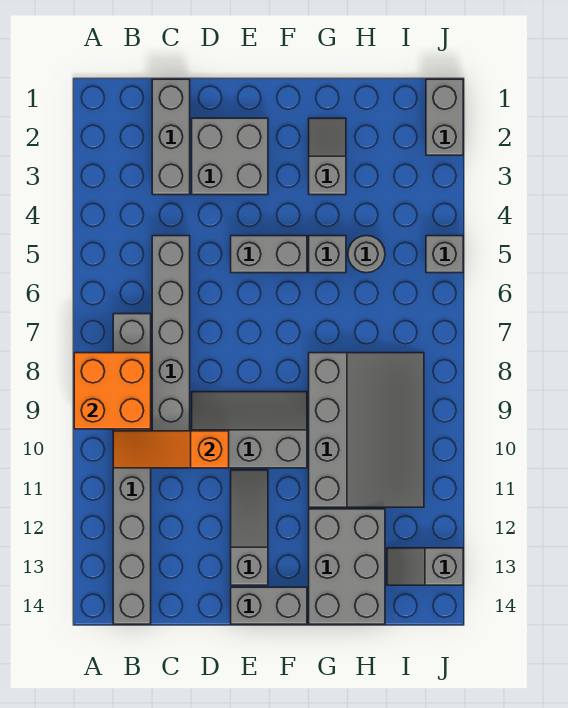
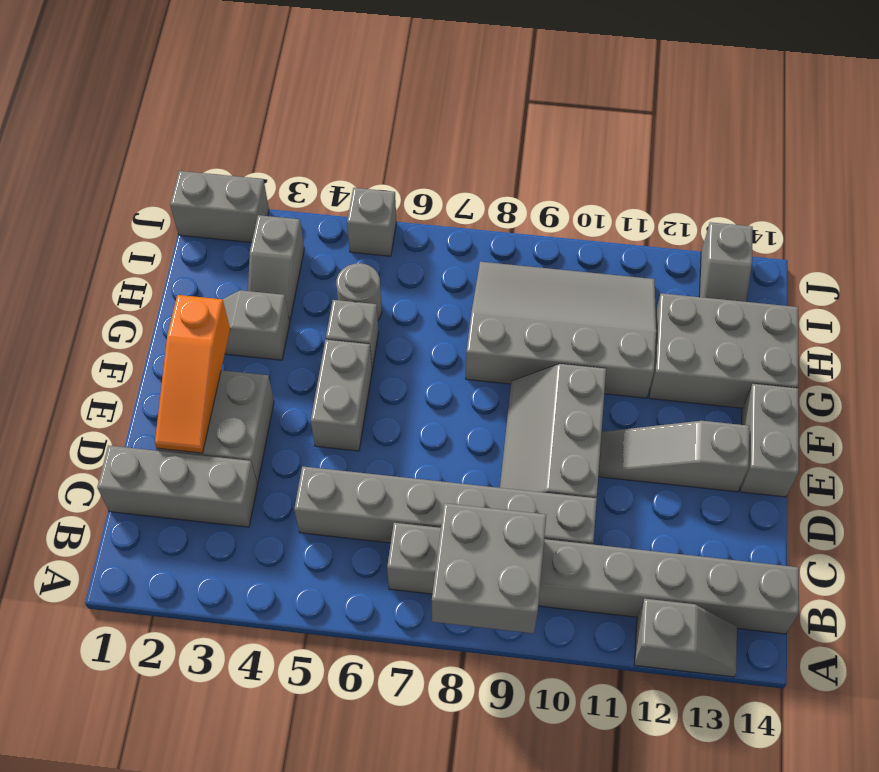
orange 2x2 brick [74,353,151,429] -> grey 2x2 brick [432,503,546,633]
none -> grey 1x2 slope [634,599,737,677]
orange 1x3 slope [113,431,229,468] -> orange 1x3 slope moved to [155,295,230,453]
none -> grey 1x2 slope [248,215,304,322]

